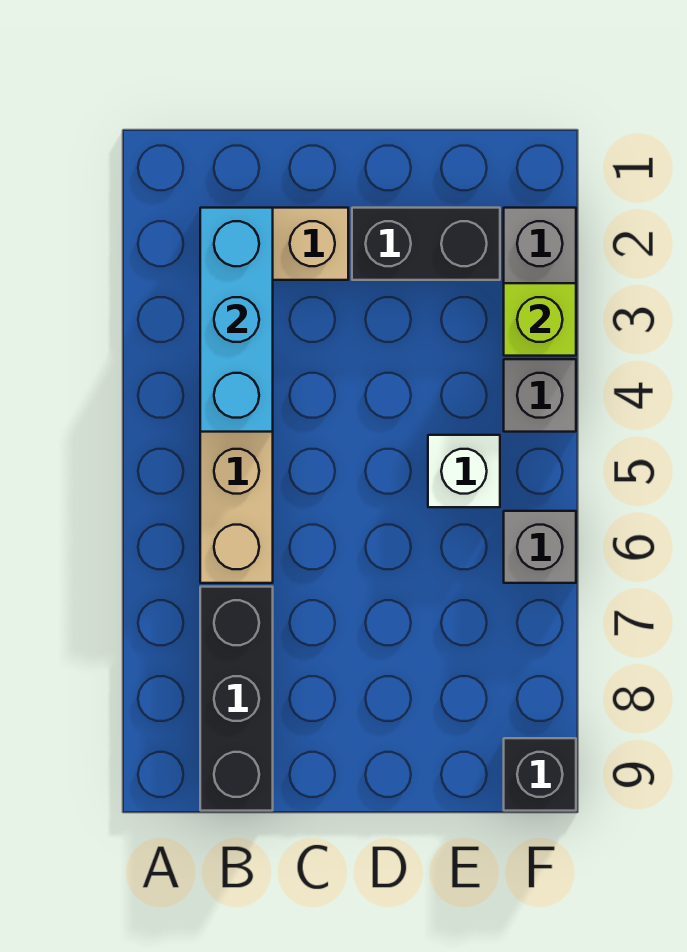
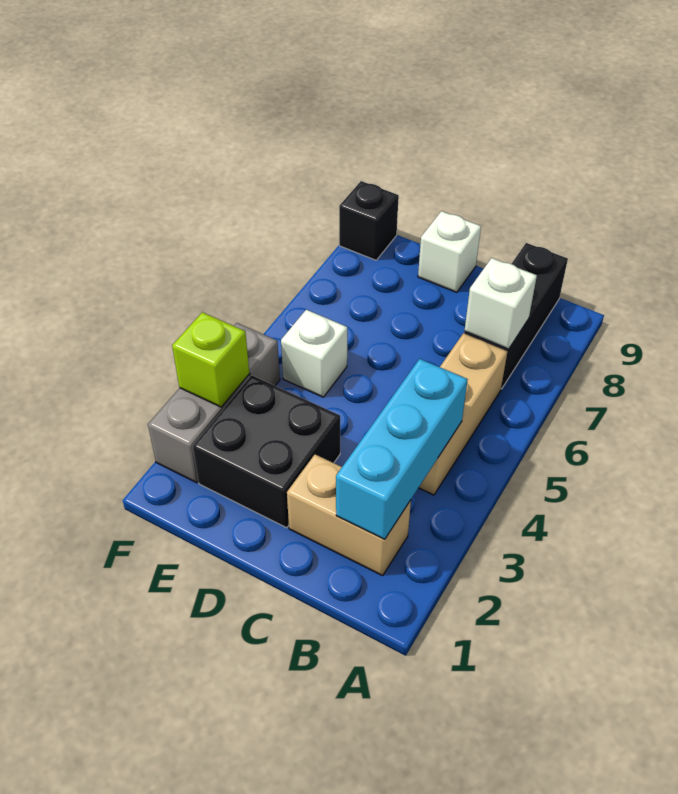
none -> white 1x1 brick [465,258,537,349]
black 1x2 brick [352,208,500,280] -> black 2x2 brick [193,375,340,528]
none -> white 1x1 brick [418,211,481,292]
grey 1x1 brick [504,511,576,583] -> none

